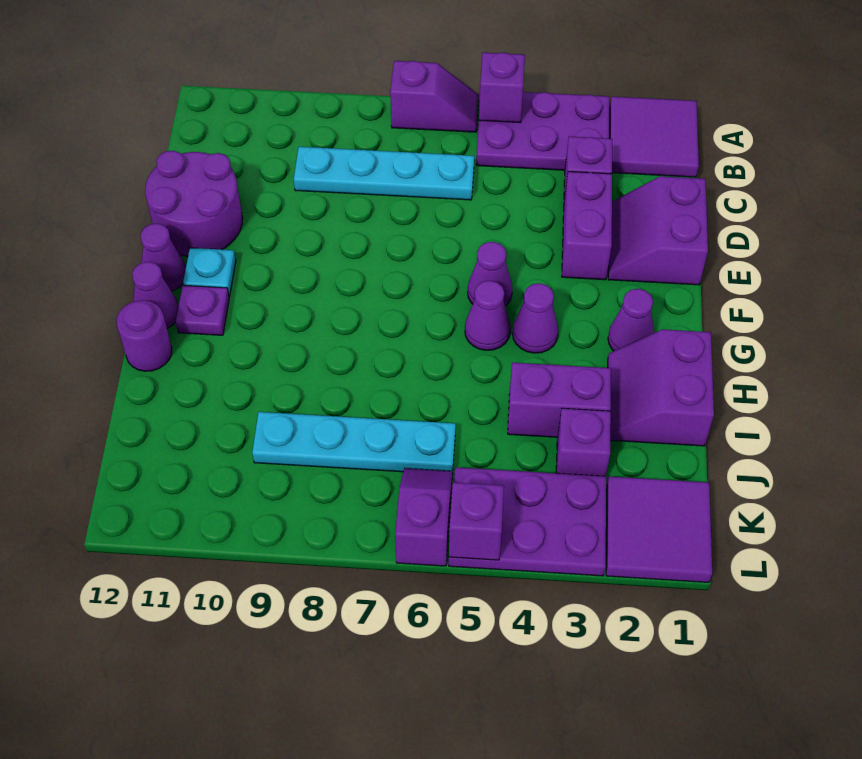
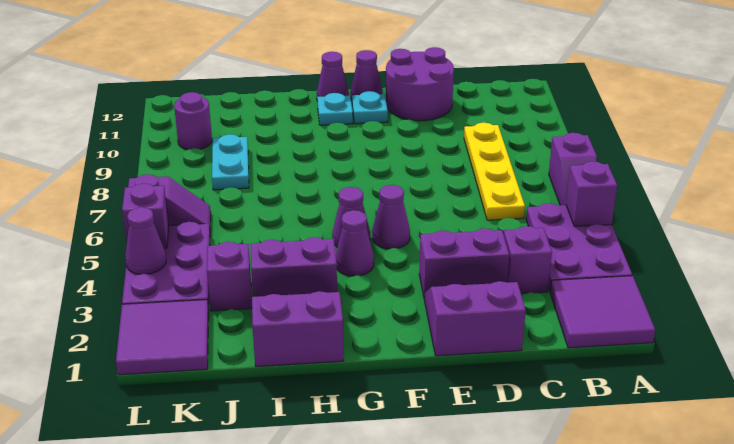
cyan 1x4 plate [294,147,474,200] -> yellow 1x4 plate [464,123,525,220]
purple 1x1 cone [608,289,654,351] -> purple 1x1 cone moved to [125,207,166,274]
purple 1x1 plate [175,285,229,335] -> cyan 1x1 plate [317,93,353,125]
purple 1x1 round brick [116,300,172,371] -> purple 1x1 round brick moved to [174,92,212,150]
purple 1x2 brick [508,362,611,437] -> purple 1x2 brick turned to [251,237,337,297]
cyan 1x4 plate [252,412,456,474] -> cyan 1x2 plate [212,134,249,190]

